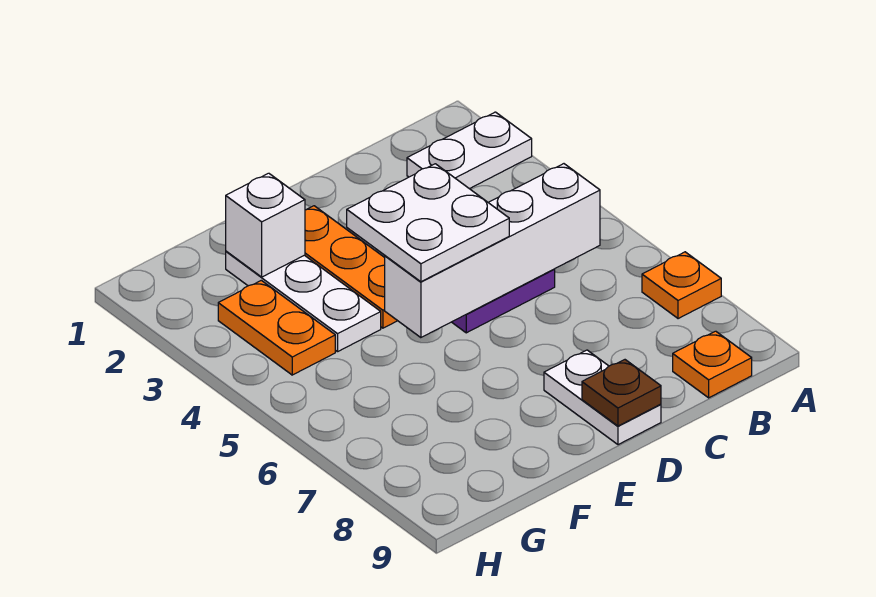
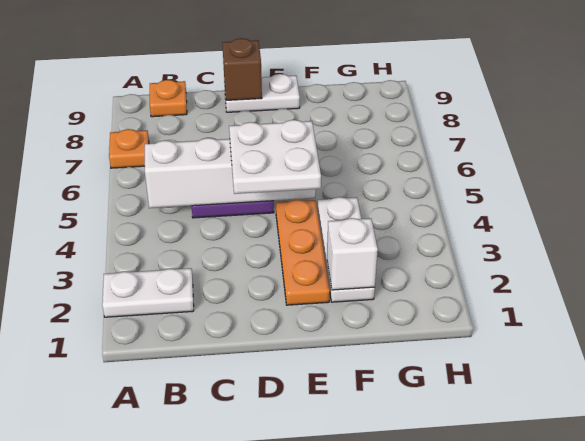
white 1x2 plate [544,350,661,445] -> white 1x2 plate turned to [225,74,300,112]
brown 1x1 plate [582,360,661,426] -> brown 1x1 brick [222,38,262,100]
orange 1x2 plate [218,280,335,375] -> none

